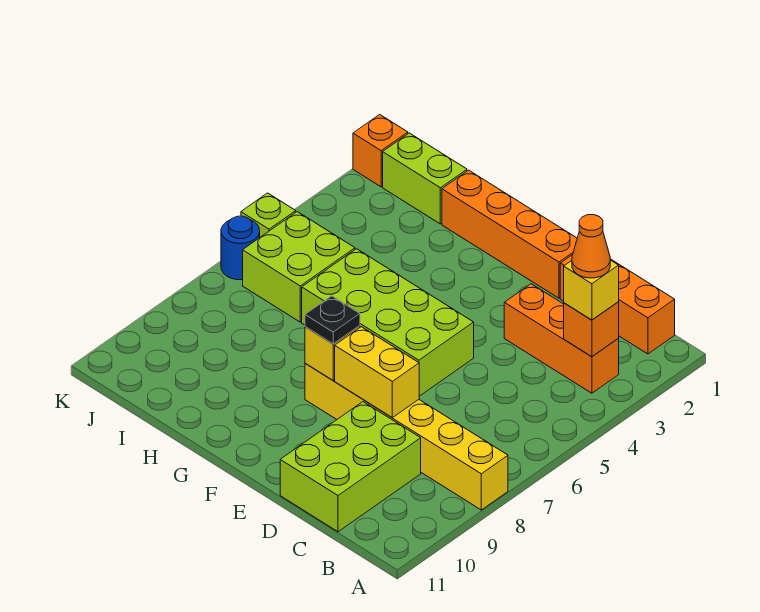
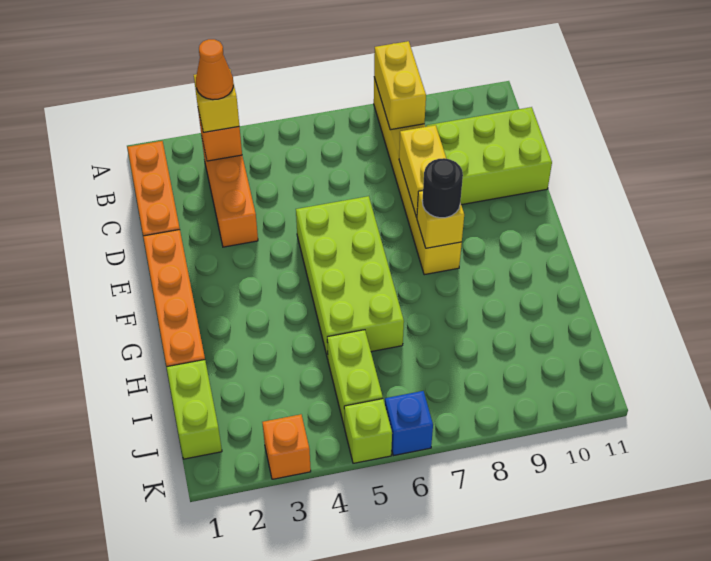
none -> yellow 1x2 brick [374,41,426,130]
black 1x1 plate [305,296,360,344] -> black 1x1 round brick [422,158,463,218]
lime 2x2 brick [243,212,355,322] -> lime 1x2 brick [327,330,383,428]
orange 1x1 brick [353,114,408,187] -> orange 1x1 brick moved to [262,414,311,479]
blue 1x1 round brick [221,216,260,280] -> blue 1x1 brick [385,391,433,456]

